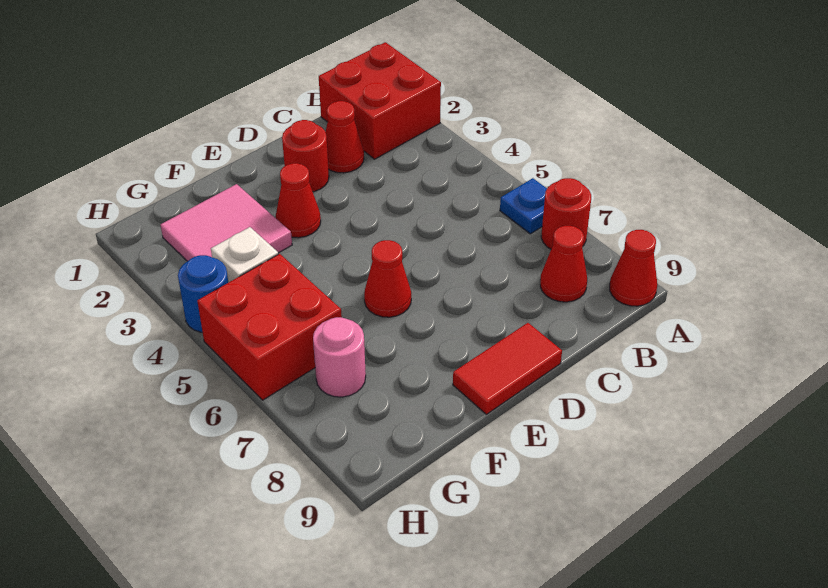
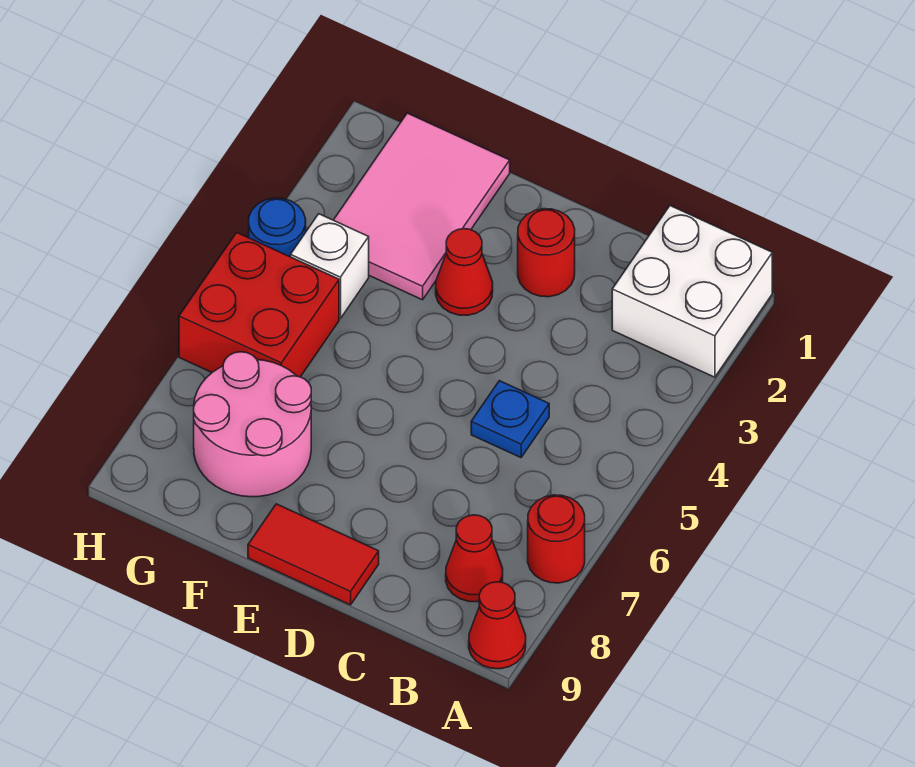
red 2x2 brick [319,42,441,159] -> white 2x2 brick [612,206,772,377]
blue 1x1 plate [500,178,547,234] -> blue 1x1 plate moved to [471,381,549,458]
red 1x1 cone [326,101,364,173] -> none
red 1x1 cone [364,240,411,317] -> none
pink 2x2 tile [160,184,292,261] -> pink 2x3 tile [334,113,510,300]
pink 1x1 round brick [313,317,366,397] -> pink 2x2 round brick [194,352,311,497]

